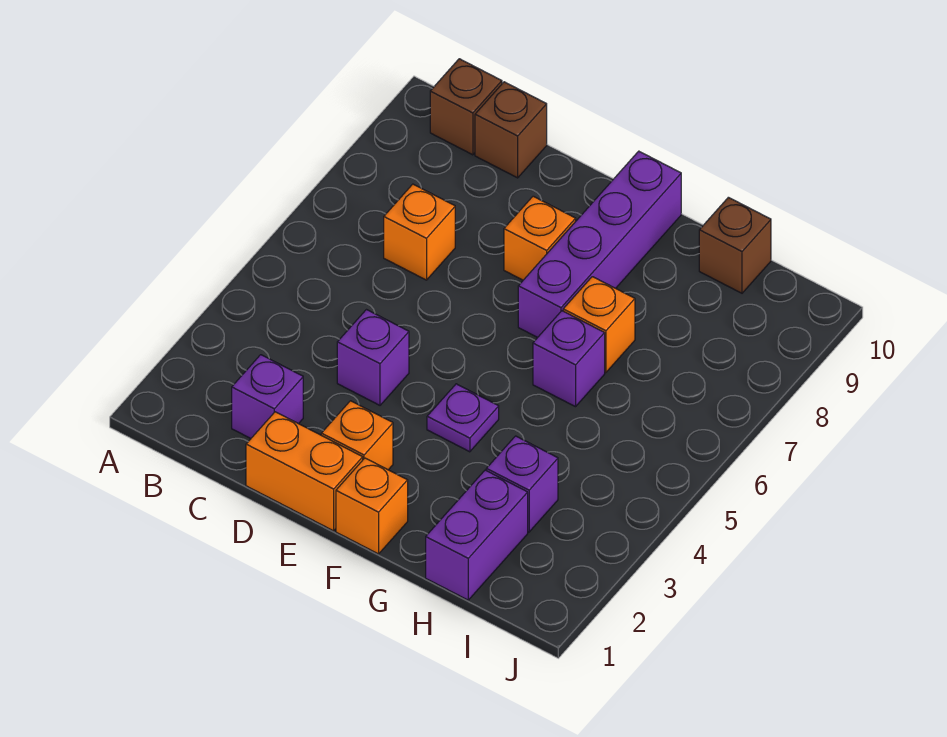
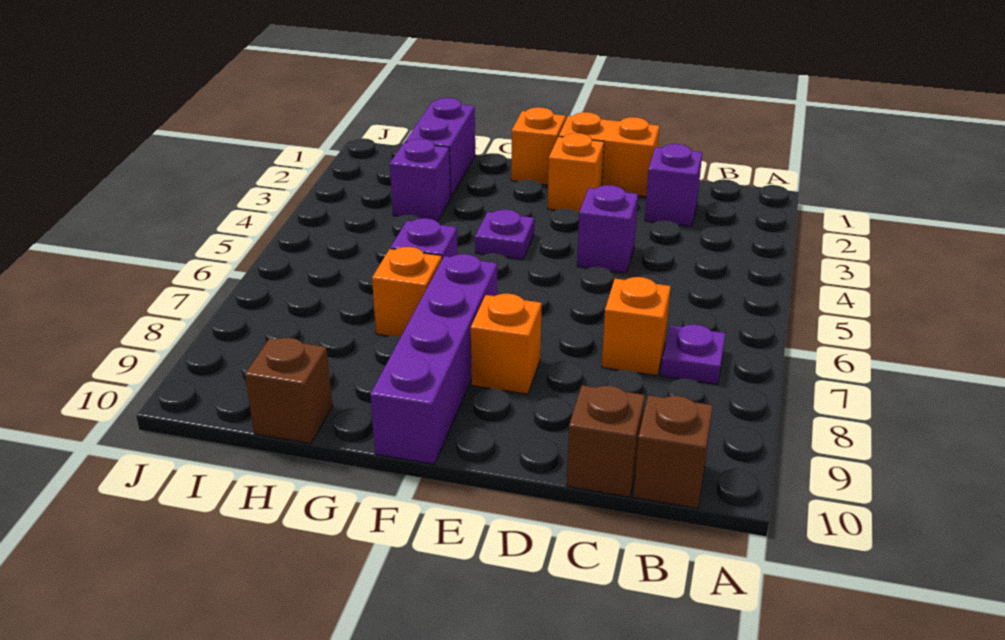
none -> purple 1x1 plate [661,324,726,385]

